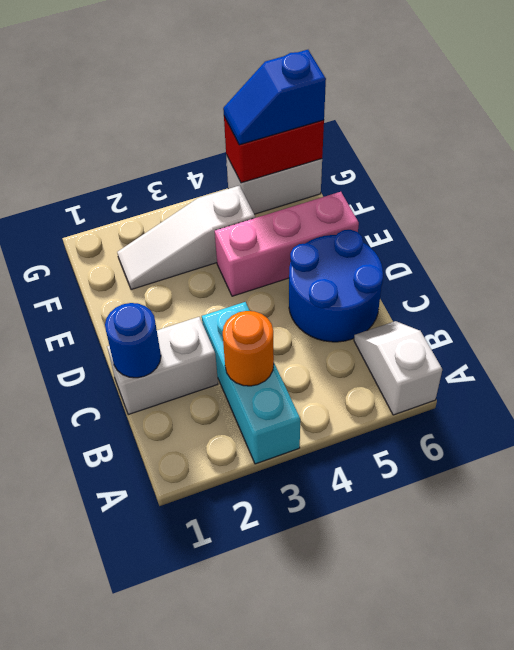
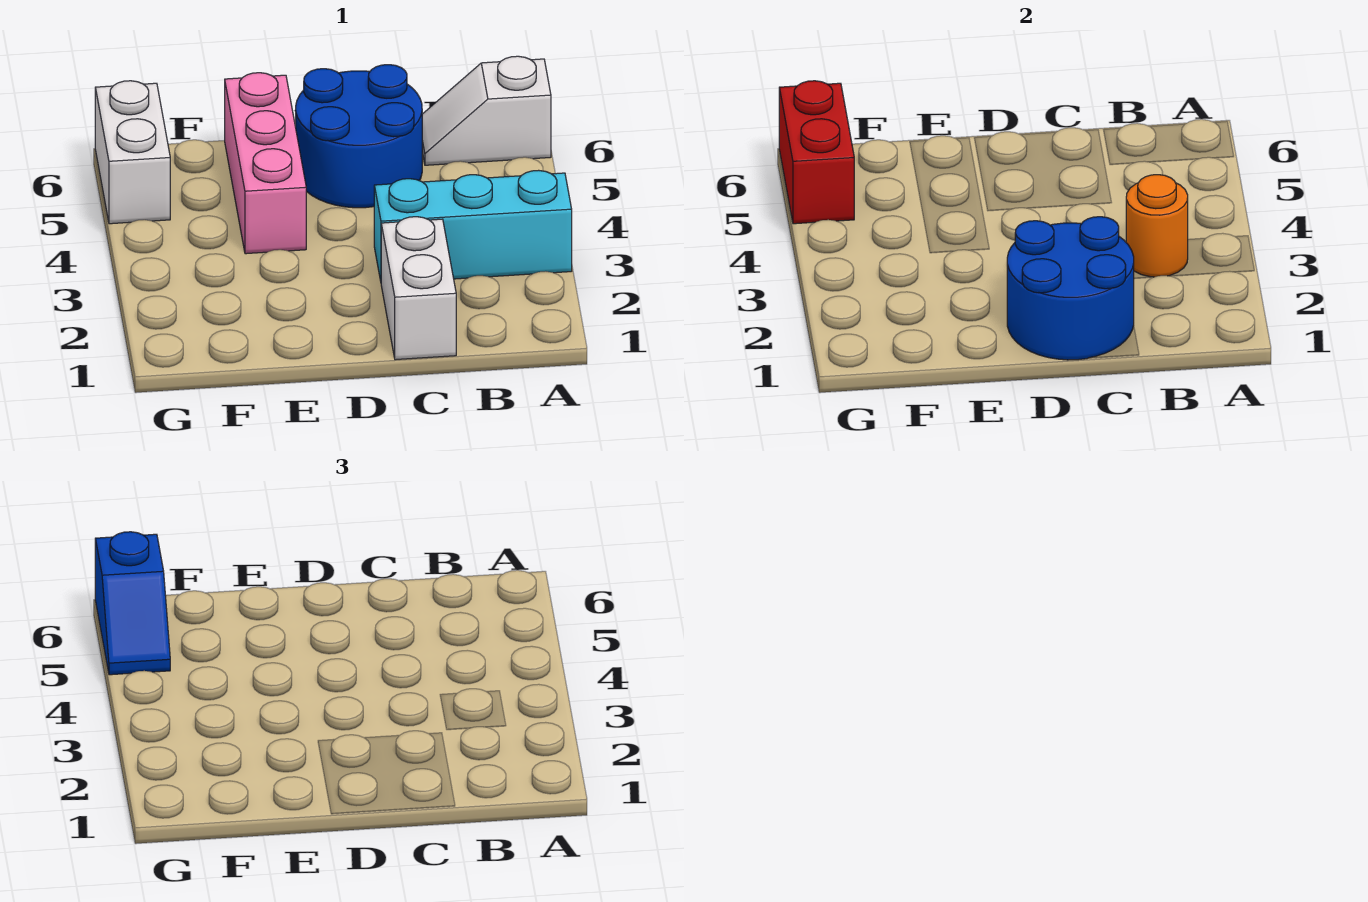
blue 1x1 round brick [105,303,161,378] -> blue 2x2 round brick [1007,217,1134,360]
white 1x3 slope [117,186,255,290] -> none

